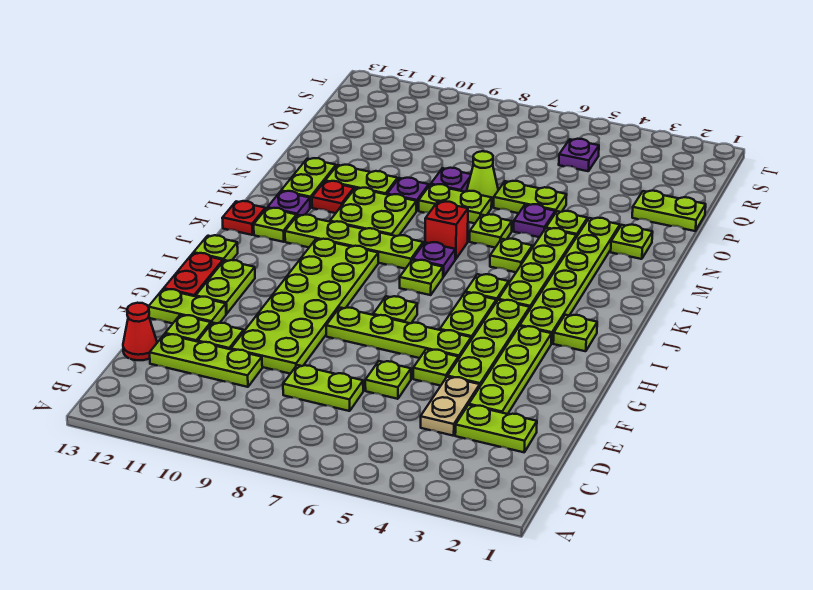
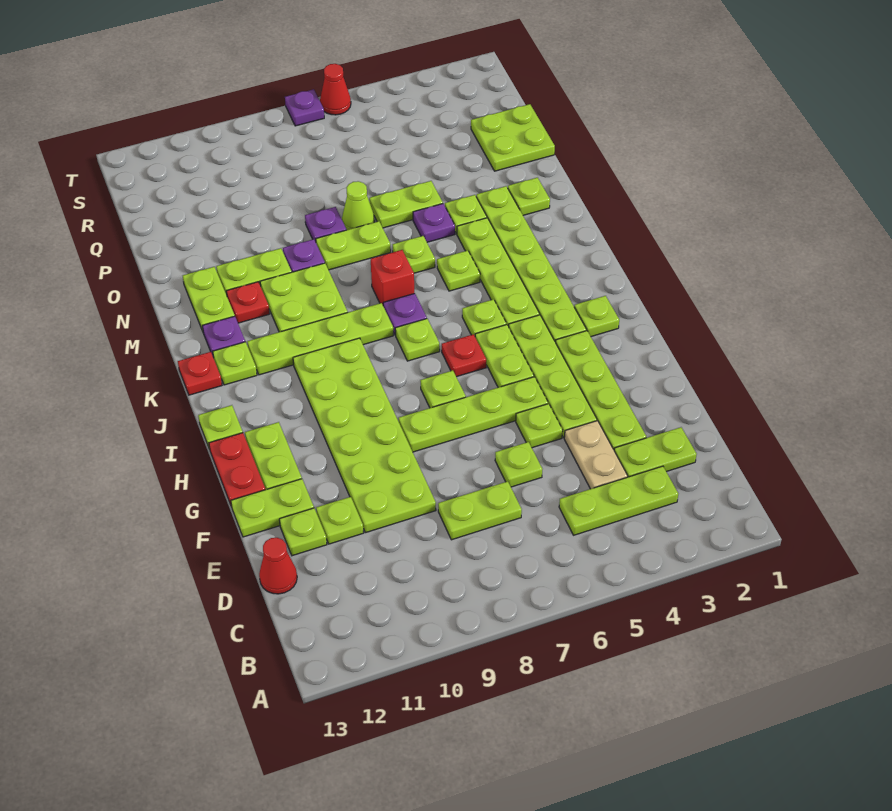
lime 1x3 plate [149,334,262,387] -> lime 1x3 plate moved to [559,466,678,535]
none -> red 1x1 plate [442,334,486,377]
lime 1x2 plate [632,191,706,231] -> lime 2x2 plate [471,104,555,171]
purple 1x1 plate [559,139,599,171] -> purple 1x1 plate moved to [285,89,324,126]
none -> red 1x1 cone [320,64,351,115]

